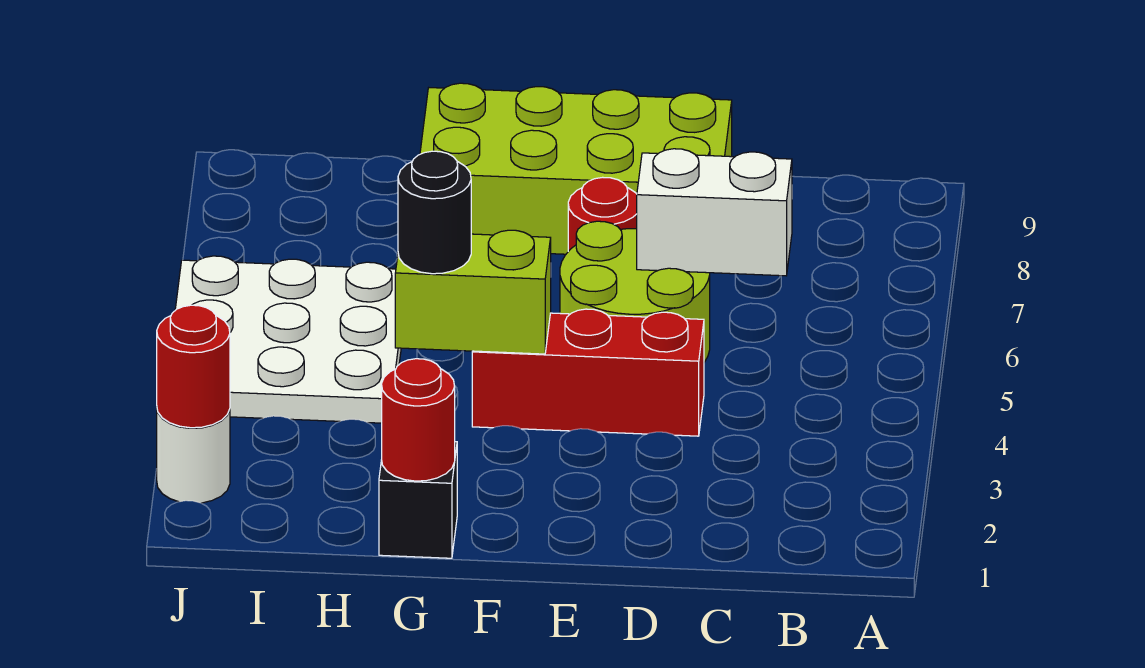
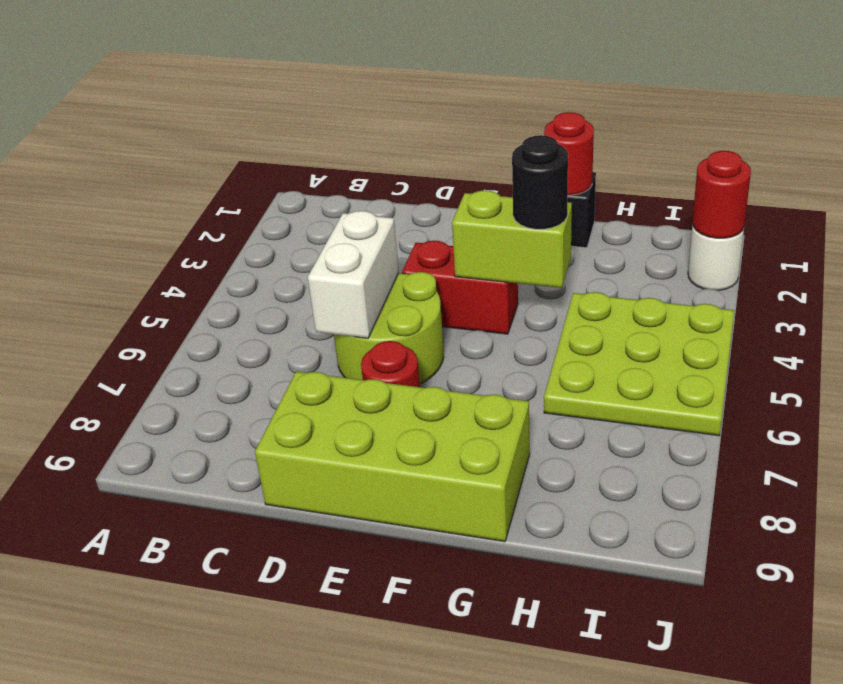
white 1x2 brick [637,149,792,276] -> white 1x2 brick turned to [308,211,399,338]
red 1x3 brick [472,309,704,436] -> red 1x2 brick [402,241,518,334]
white 3x3 plate [175,256,401,423] -> lime 3x3 plate [544,292,734,436]

